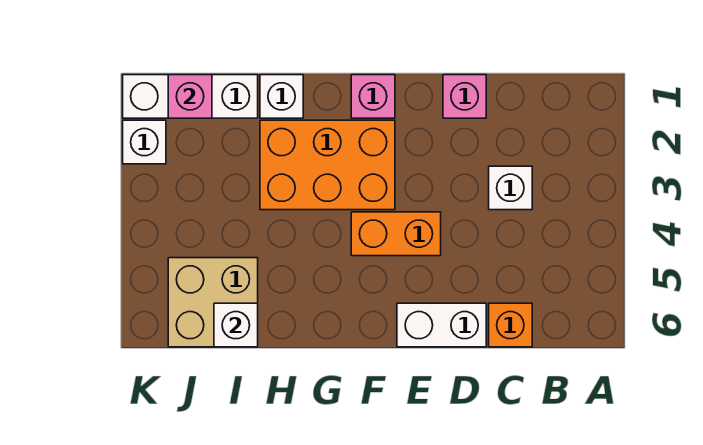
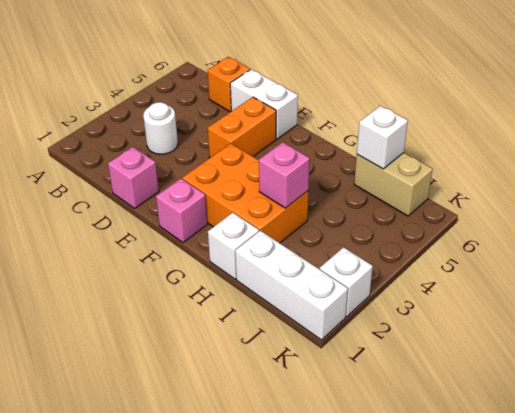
white 1x1 brick [489,166,532,210] -> white 1x1 round brick [143,102,178,154]
orange 1x2 brick [351,212,441,256] -> orange 1x2 brick turned to [208,97,276,158]
tan 2x2 brick [168,258,258,347] -> tan 1x2 brick [354,153,433,216]
pink 1x1 brick [168,75,212,118] -> pink 1x1 brick moved to [259,142,310,208]

